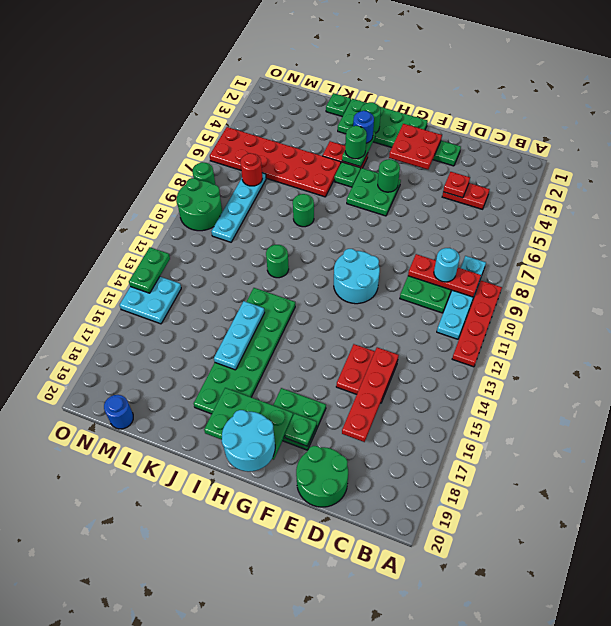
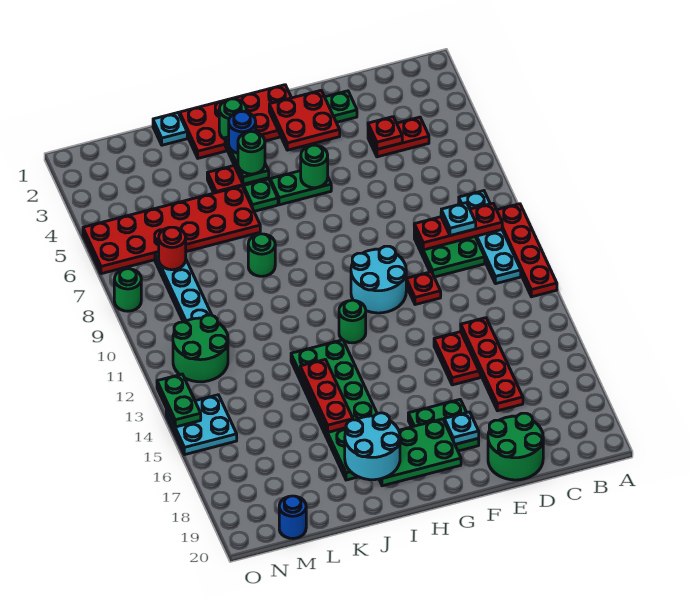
cyan 1x1 round brick [434,248,460,282] -> cyan 1x1 plate [441,203,476,236]
none -> red 1x1 plate [406,272,441,305]
green 1x1 plate [285,413,317,446] -> cyan 1x1 plate [444,412,479,444]
green 2x4 plate [338,99,428,147] -> red 2x4 plate [180,85,291,158]
green 2x2 plate [347,168,401,216] -> green 1x2 plate [270,171,331,205]
cyan 2x2 round brick [222,410,275,472] -> cyan 2x2 round brick moved to [345,413,400,480]
green 1x1 round brick [266,245,289,278] -> green 1x1 round brick moved to [339,300,366,343]
cyan 1x3 plate [214,301,265,370] -> red 1x3 plate [300,359,353,432]
green 1x1 plate [326,93,351,117] -> cyan 1x1 plate [153,113,187,145]
green 2x2 round brick [176,178,222,231] -> green 2x2 round brick moved to [173,315,228,382]

